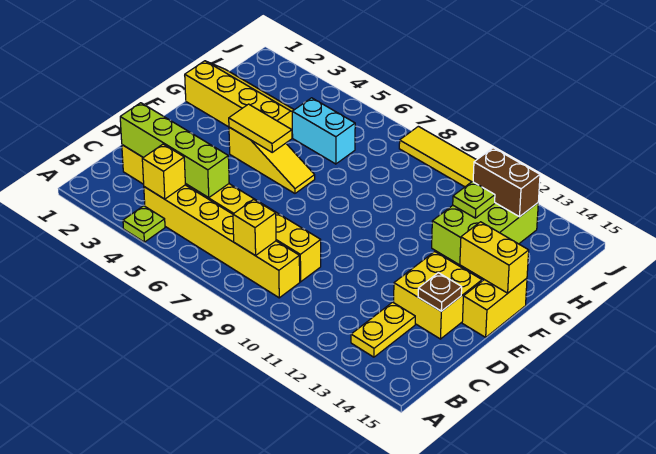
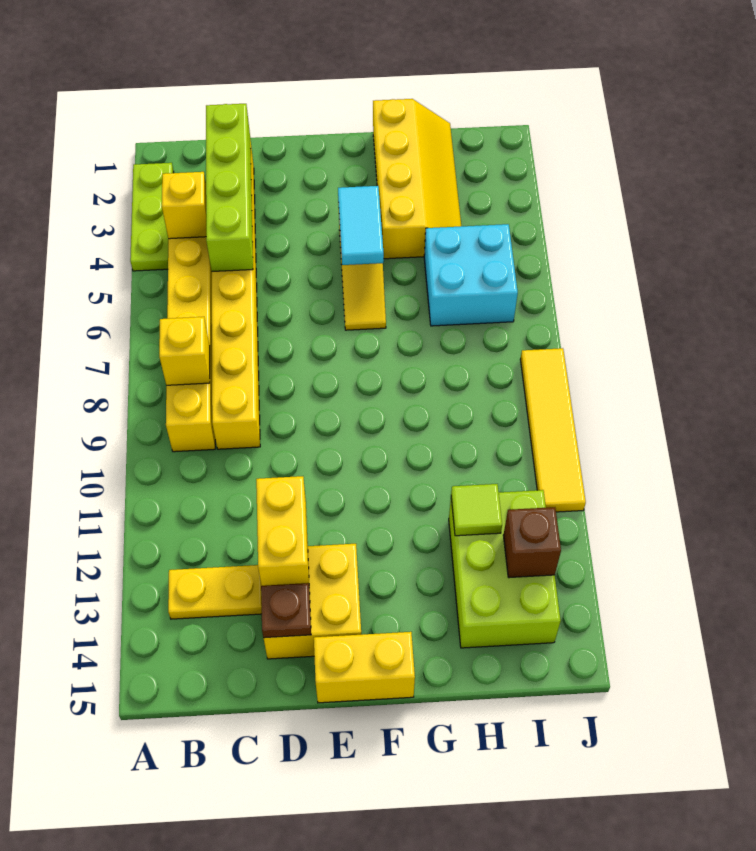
lime 1x1 plate [123,206,165,242] -> lime 1x3 plate [130,163,174,271]
yellow 1x2 tile [229,104,292,152] -> cyan 1x2 tile [338,186,384,265]
yellow 1x2 brick [460,222,529,293] -> yellow 1x2 brick moved to [256,476,309,586]
lime 2x3 brick [432,203,538,276] -> lime 2x3 brick turned to [449,490,561,648]
cyan 1x2 brick [292,98,355,164] -> cyan 2x2 brick [424,224,518,326]
lime 1x1 plate [453,182,495,218] -> lime 1x1 tile [451,484,502,536]
brown 1x2 brick [473,148,540,217] -> brown 1x1 brick [503,507,561,578]

